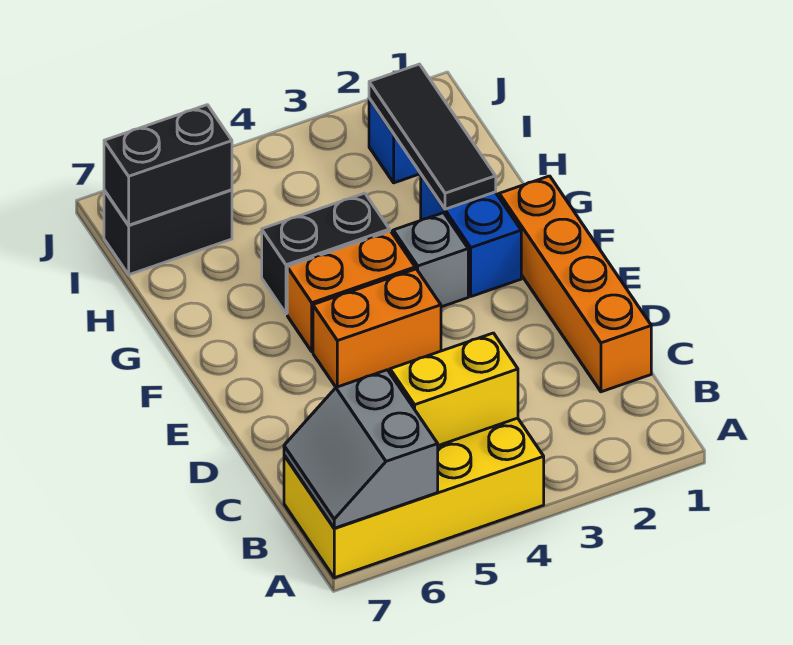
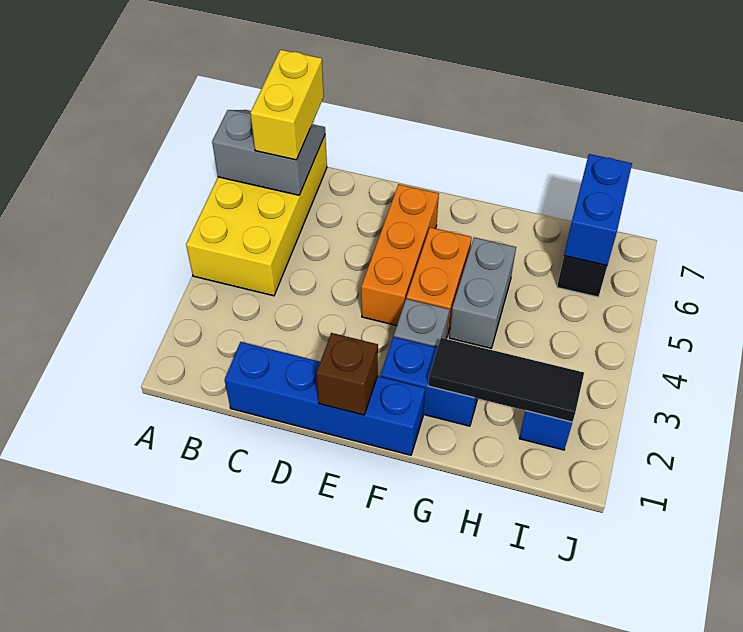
yellow 1x2 brick [390,333,518,446] -> yellow 1x2 brick moved to [251,50,324,160]
orange 1x4 brick [499,176,651,392] -> blue 1x4 brick [225,342,425,455]
none -> brown 1x1 brick [316,333,378,415]
orange 1x2 brick [313,269,441,387] -> orange 1x3 brick [361,184,439,326]
black 1x2 brick [262,193,390,314] -> grey 1x2 brick [449,237,516,348]
black 1x2 brick [104,105,232,225] -> blue 1x2 brick [564,154,632,265]

